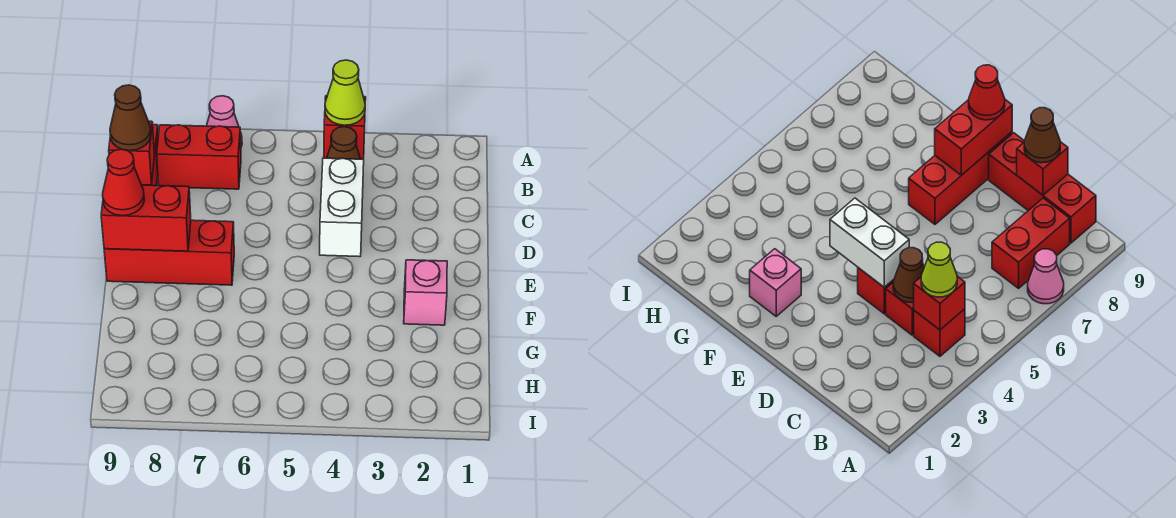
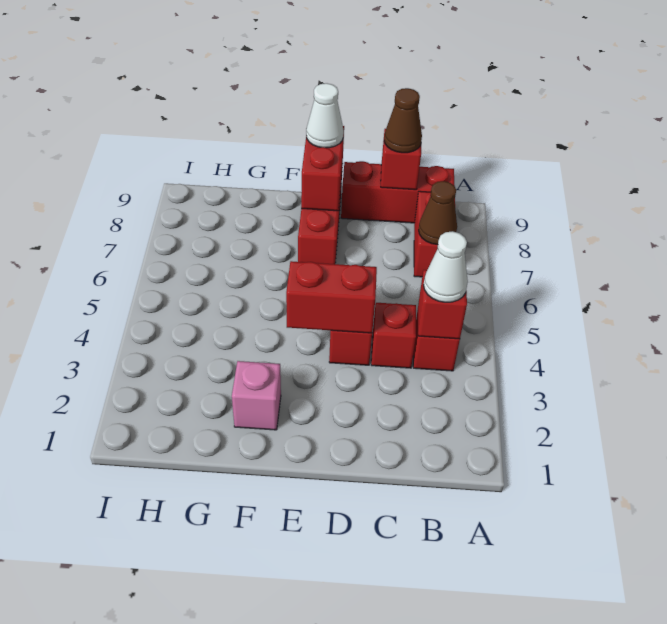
pink 1x1 cone [207,96,242,147] -> none
lime 1x1 cone [325,60,365,125] -> white 1x1 cone [423,231,468,302]
brown 1x1 cone [327,127,360,159] -> brown 1x1 cone moved to [418,181,457,245]
white 1x2 brick [320,158,364,257] -> red 1x2 brick [286,261,377,333]
red 1x1 cone [103,149,144,216] -> white 1x1 cone [306,83,344,148]

